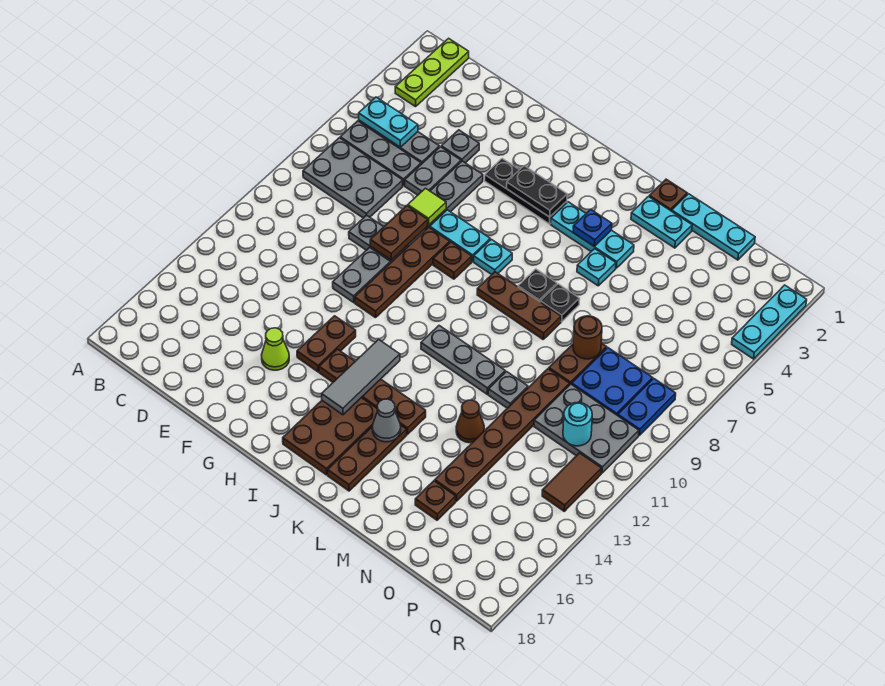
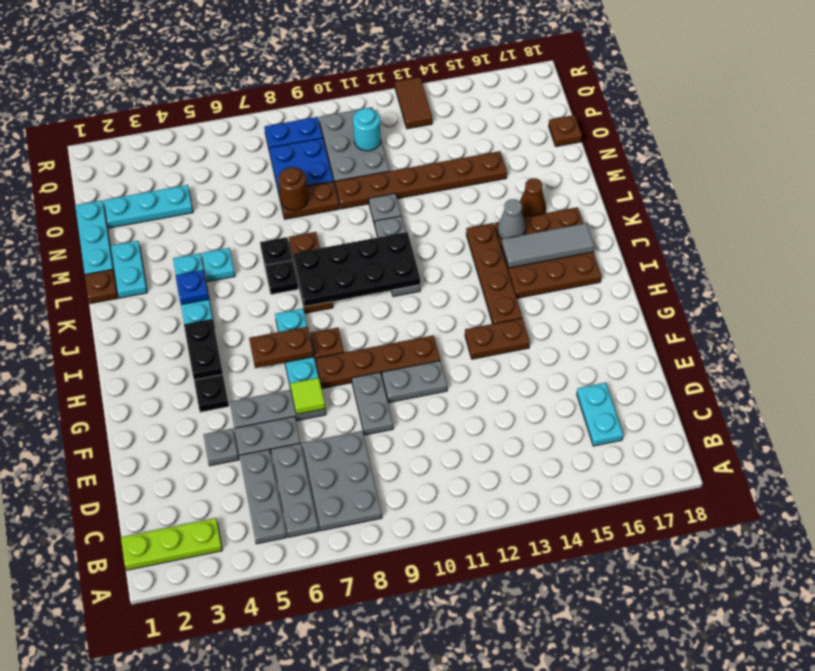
cyan 1x2 plate [359,97,418,148] -> cyan 1x2 plate moved to [577,383,623,446]
brown 1x2 plate [370,206,428,260] -> brown 1x2 plate moved to [249,327,314,368]
lime 1x1 cone [262,328,289,370] -> none
grey 1x3 tile [322,339,400,415] -> grey 1x3 tile moved to [502,223,594,268]
none -> black 2x4 plate [293,232,420,307]
brown 1x1 cone [456,400,484,443] -> brown 1x1 cone moved to [520,178,546,217]
brown 1x1 plate [415,481,456,520] -> brown 1x1 plate moved to [549,115,582,147]
brown 1x2 tile [542,453,602,511] -> brown 1x2 tile turned to [395,77,432,129]
cyan 1x3 plate [732,285,807,359] -> cyan 1x3 plate moved to [104,185,193,228]

